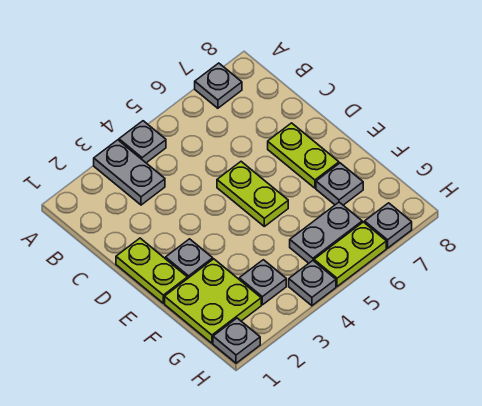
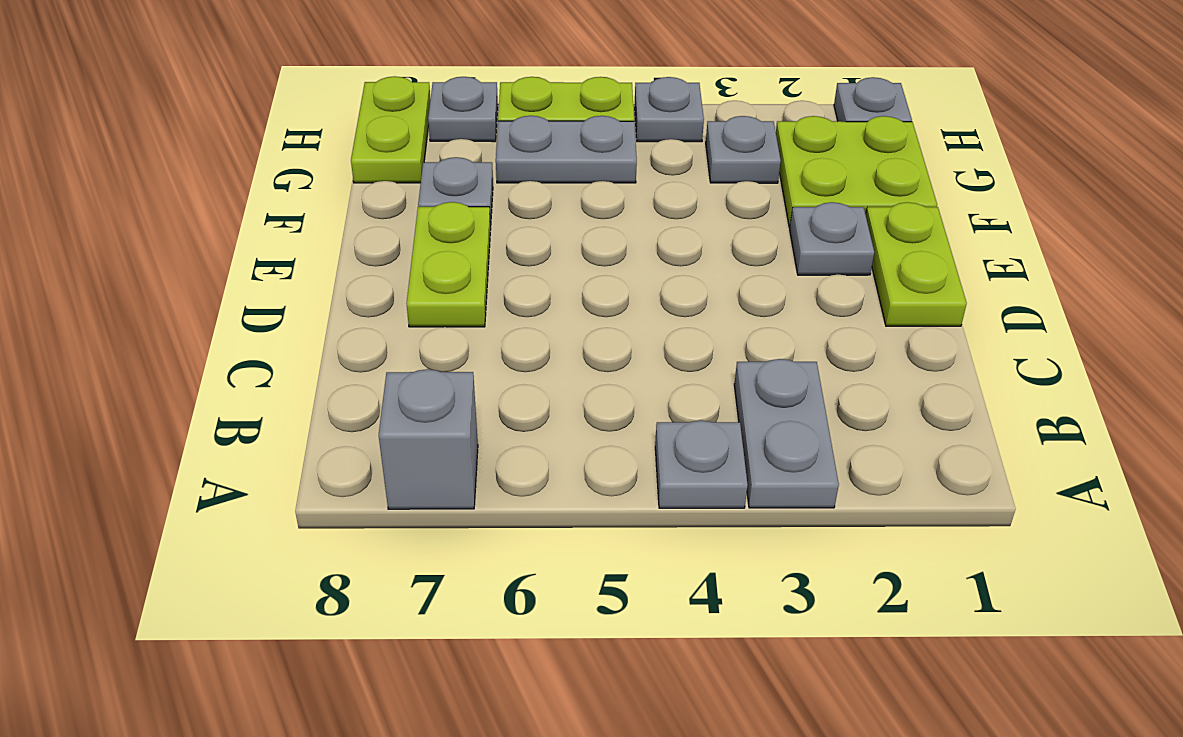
grey 1x1 plate [195,63,242,108] -> grey 1x1 brick [379,369,478,509]
lime 1x2 plate [217,162,288,226] -> lime 1x2 plate moved to [351,76,431,183]

